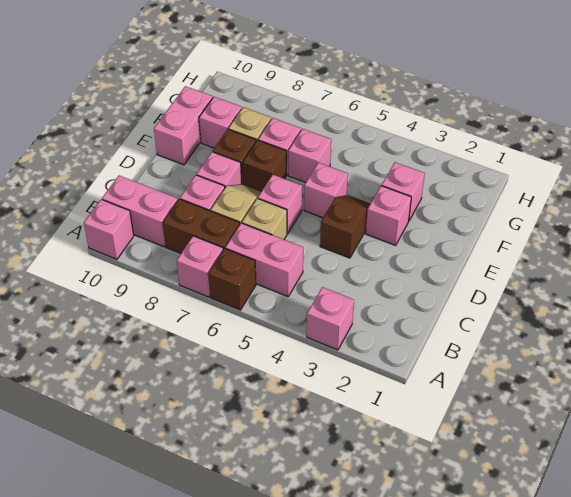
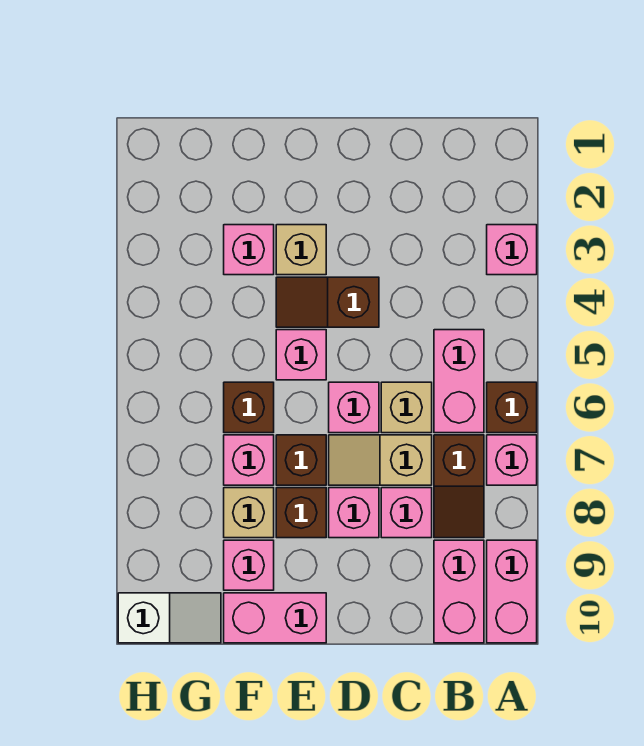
pink 1x1 brick [84,199,134,259] -> pink 1x2 brick [487,540,537,643]
brown 1x2 brick [163,199,240,253] -> brown 1x2 slope [434,435,484,538]
pink 1x1 brick [366,186,411,245] -> tan 1x1 brick [276,225,326,275]
pink 1x1 brick [288,129,331,183] -> brown 1x1 brick [224,382,274,433]
none -> white 1x2 slope [118,593,221,643]

